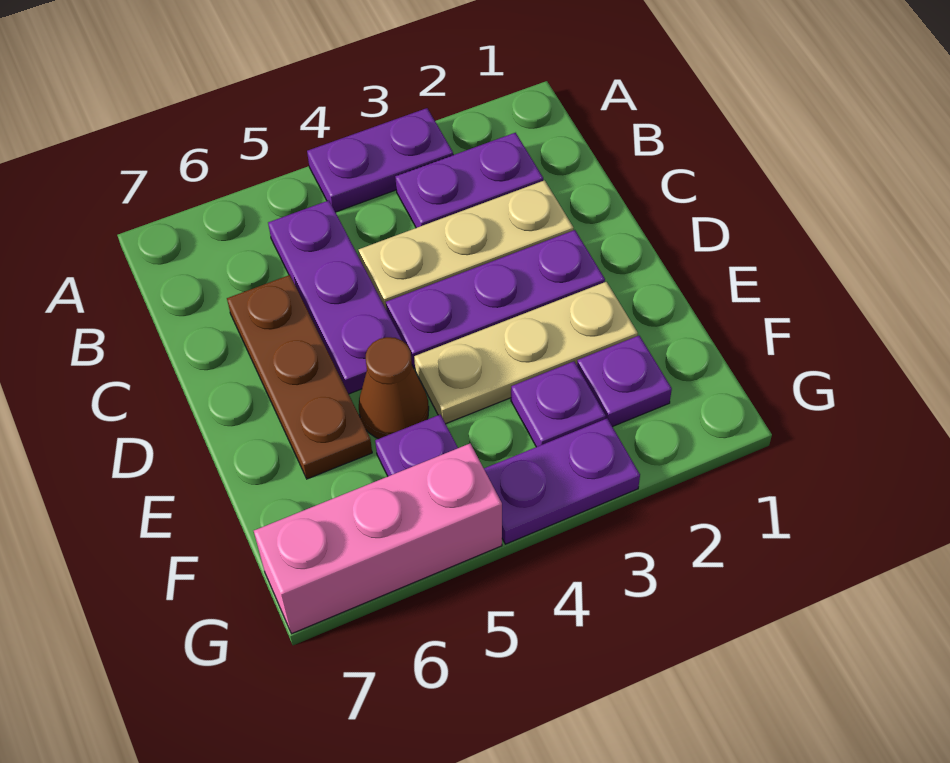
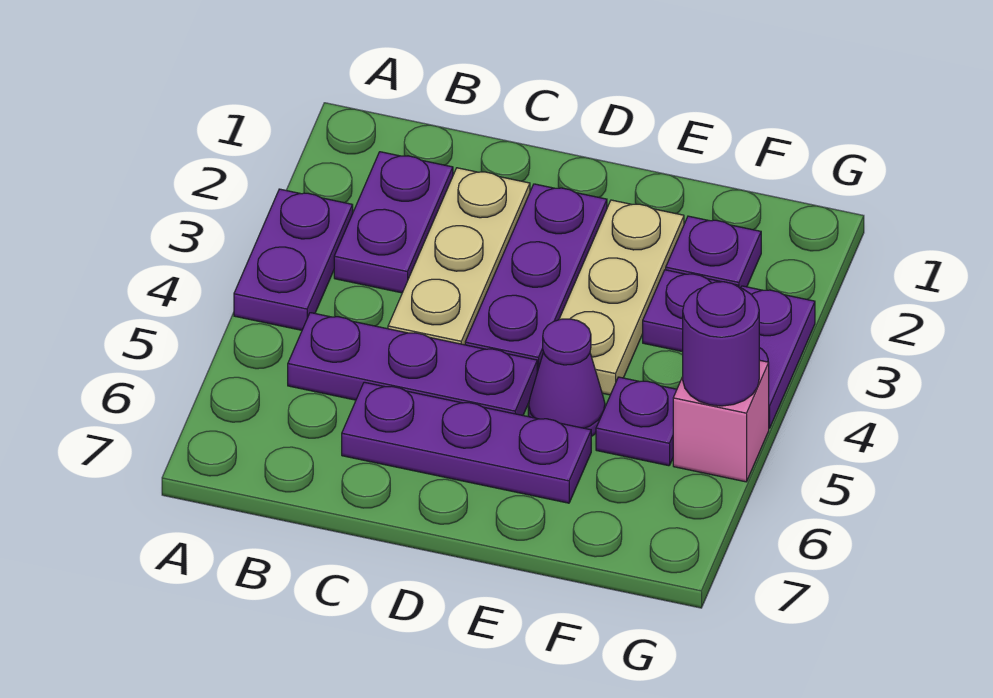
brown 1x3 plate [227,275,372,479] -> purple 1x3 plate [342,382,591,503]
brown 1x1 cone [359,337,429,439] -> purple 1x1 cone [528,319,605,437]
pink 1x3 brick [254,443,502,634] -> pink 1x1 brick [673,360,769,482]
none -> purple 1x1 round brick [683,282,759,406]

